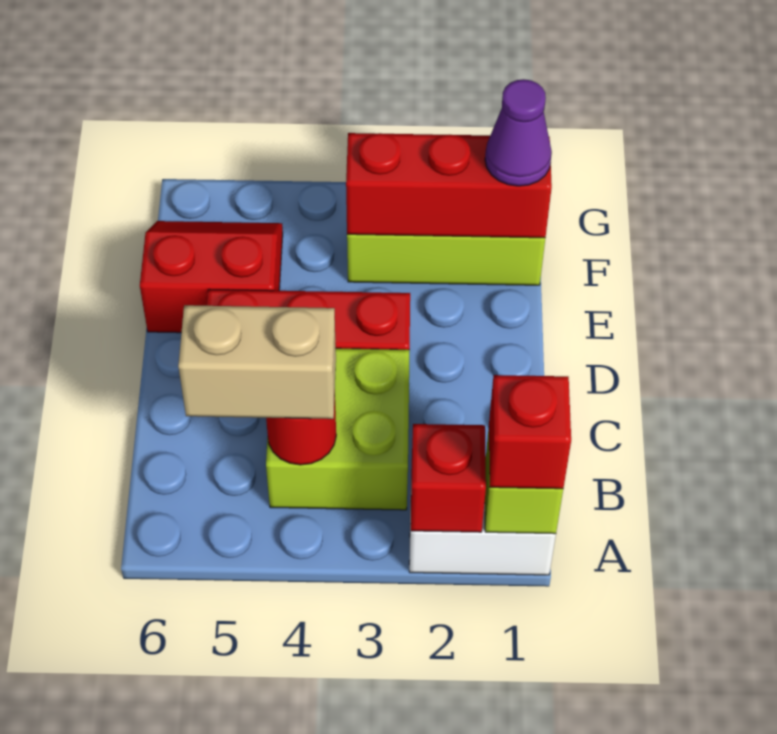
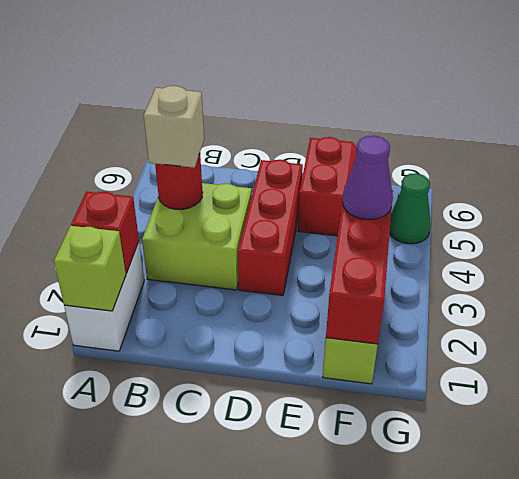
red 1x1 brick [489,375,571,489] -> none
tan 1x2 brick [178,305,336,419] -> tan 1x1 brick [144,86,204,168]
purple 1x1 cone [485,79,552,186] -> purple 1x1 cone moved to [343,136,393,219]
none -> green 1x1 cone [390,173,431,244]

